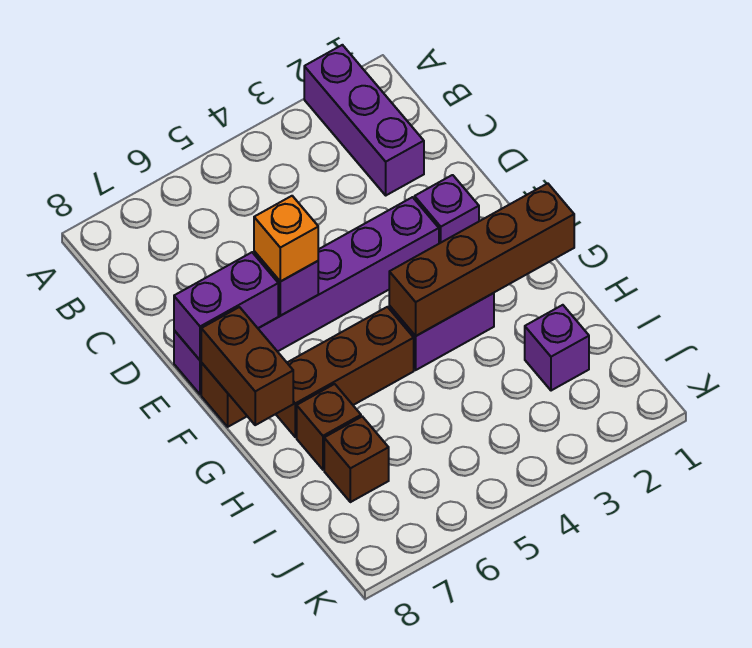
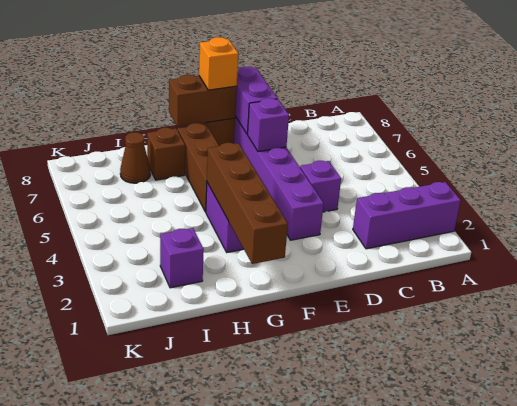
purple 1x1 brick [415,175,479,244] -> purple 1x1 brick moved to [300,161,341,212]
orange 1x1 brick [254,196,318,282] -> orange 1x1 brick moved to [199,37,238,90]
brown 1x1 brick [324,417,389,502] -> brown 1x1 cone [120,132,151,183]

